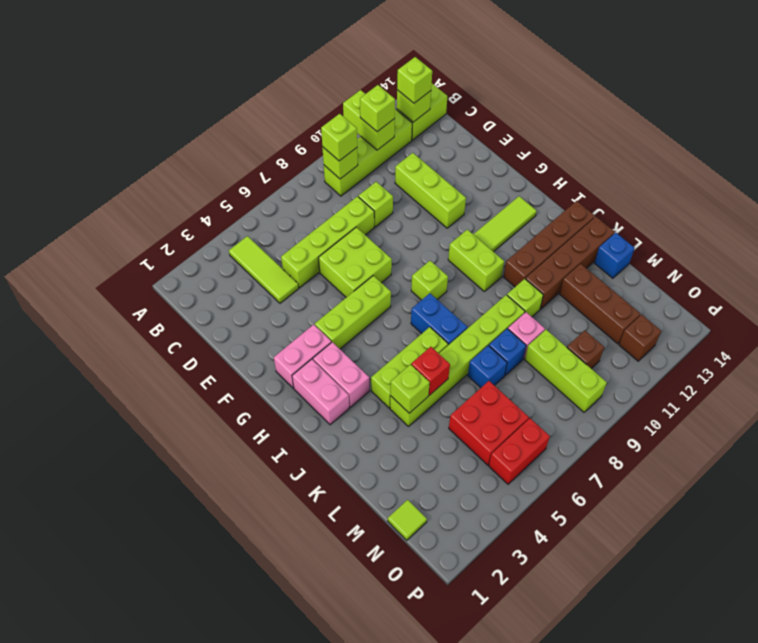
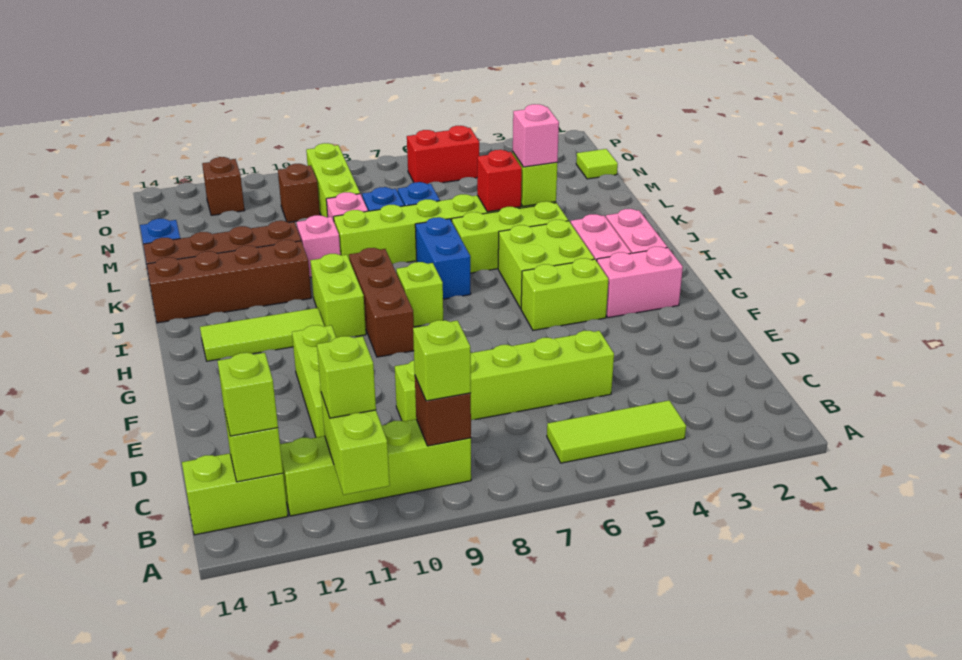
lime 1x3 tile [229,236,299,303] -> lime 1x3 tile turned to [547,400,686,463]
lime 1x1 brick [322,147,358,179] -> brown 1x1 brick [415,376,471,446]
lime 2x2 brick [319,227,392,297] -> lime 2x2 brick moved to [498,220,594,309]
lime 1x3 brick [315,276,391,349] -> lime 1x2 brick [521,258,608,330]
none -> pink 1x1 brick [513,104,559,167]
lime 1x1 brick [507,279,543,317] -> pink 1x1 brick [297,215,340,277]
brown 1x3 brick [560,264,640,344] -> brown 1x3 brick moved to [349,248,414,357]
red 2x2 brick [449,381,529,465] -> none

